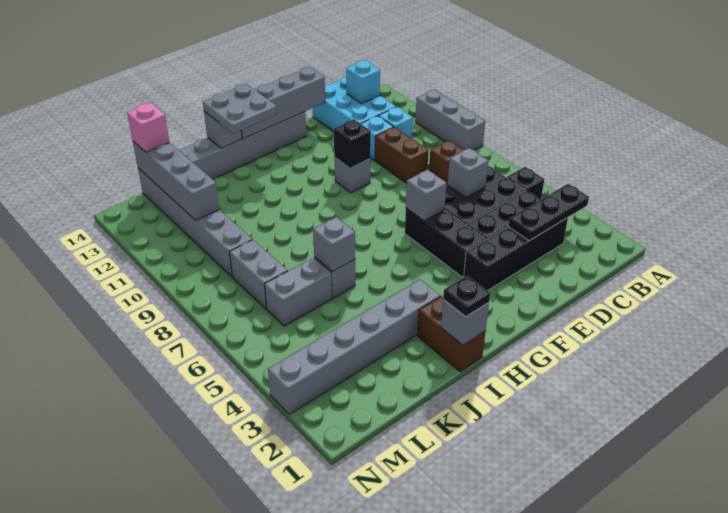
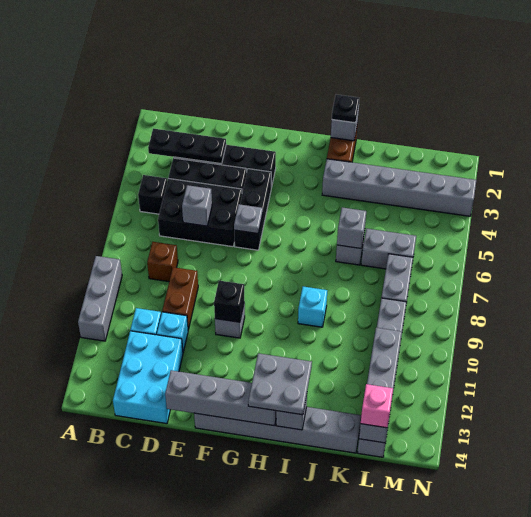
cyan 1x1 brick [346,60,380,104] -> cyan 1x1 brick moved to [298,287,327,327]
grey 1x1 brick [406,170,446,221] -> grey 1x1 plate [234,204,263,234]

